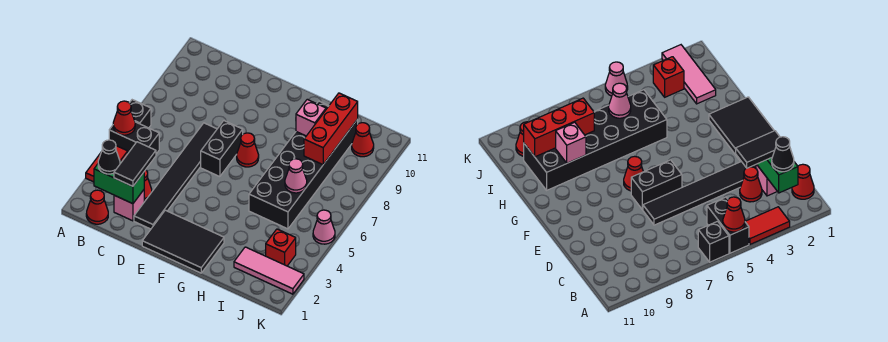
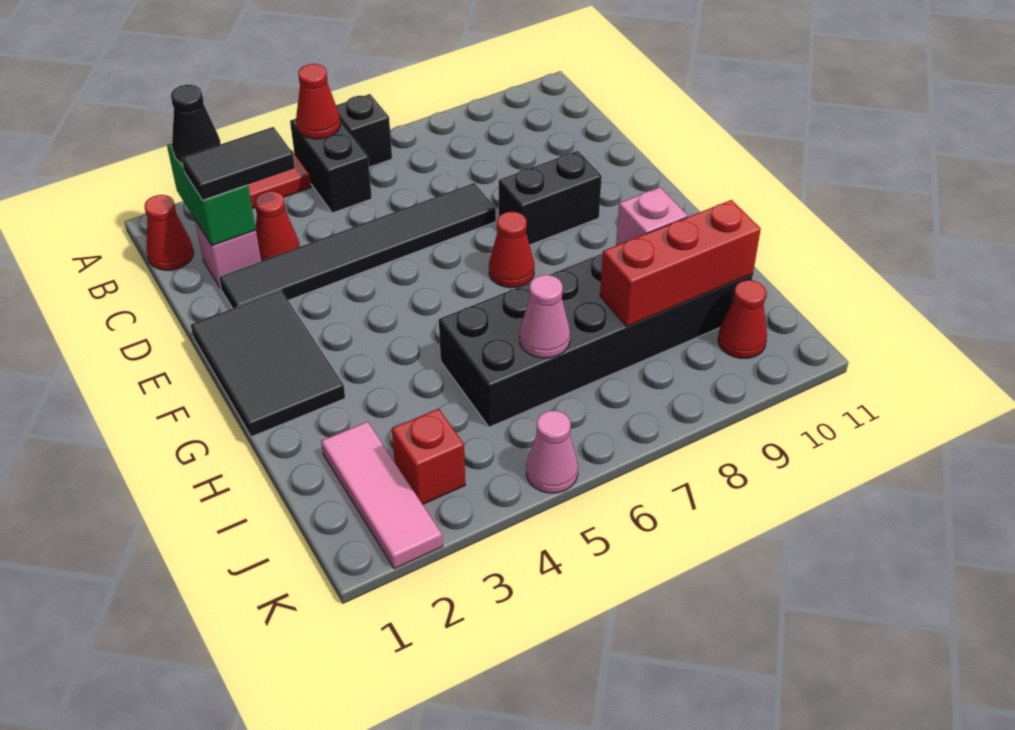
black 1x2 brick [201,121,243,177] -> black 1x2 brick moved to [499,151,602,245]

